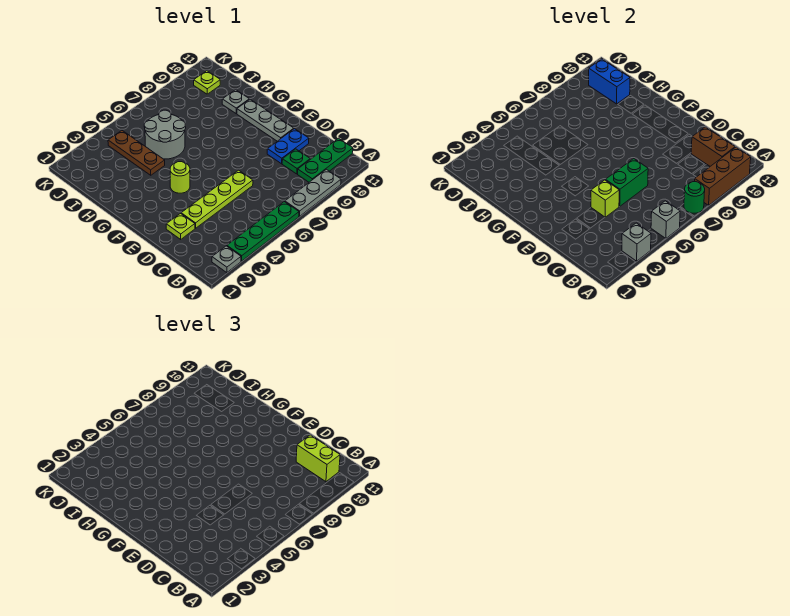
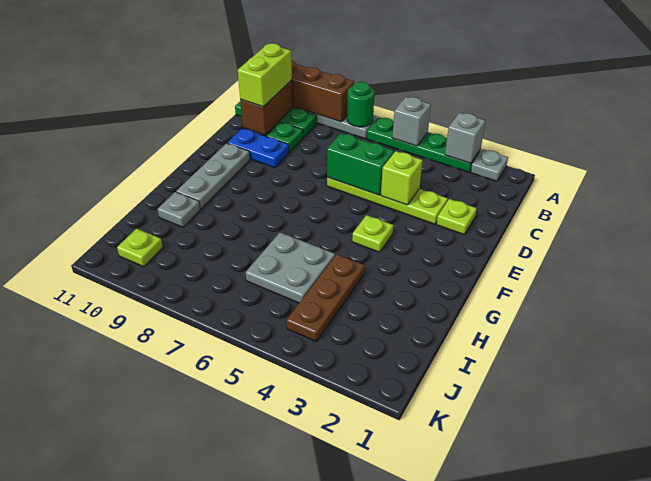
lime 1x1 round brick [170,162,190,193] -> lime 1x1 plate [352,215,394,252]
grey 2x2 round brick [144,110,186,159] -> grey 2x2 plate [246,232,335,303]
blue 1x2 brick [589,59,630,104] -> none

